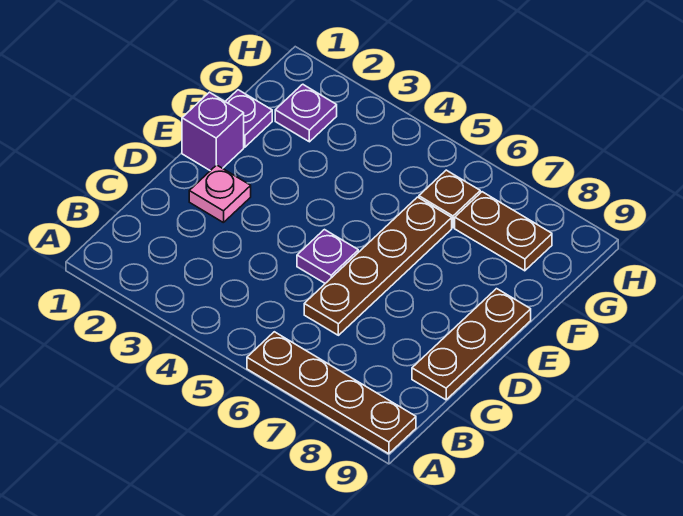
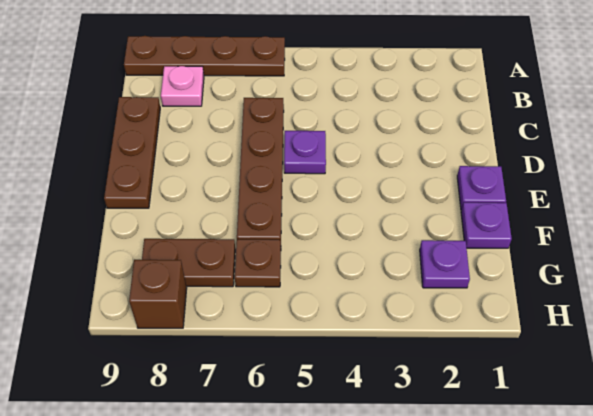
pink 1x1 plate [189,165,251,223] -> pink 1x1 plate moved to [161,66,204,106]
purple 1x1 brick [182,92,244,171] -> purple 1x1 plate [457,166,506,210]
none -> brown 1x1 brick [129,260,187,328]

